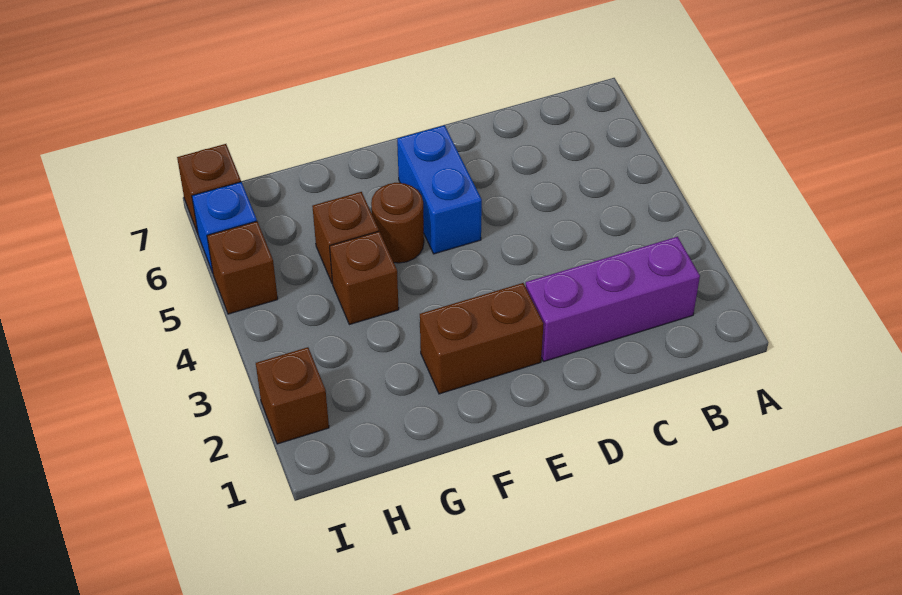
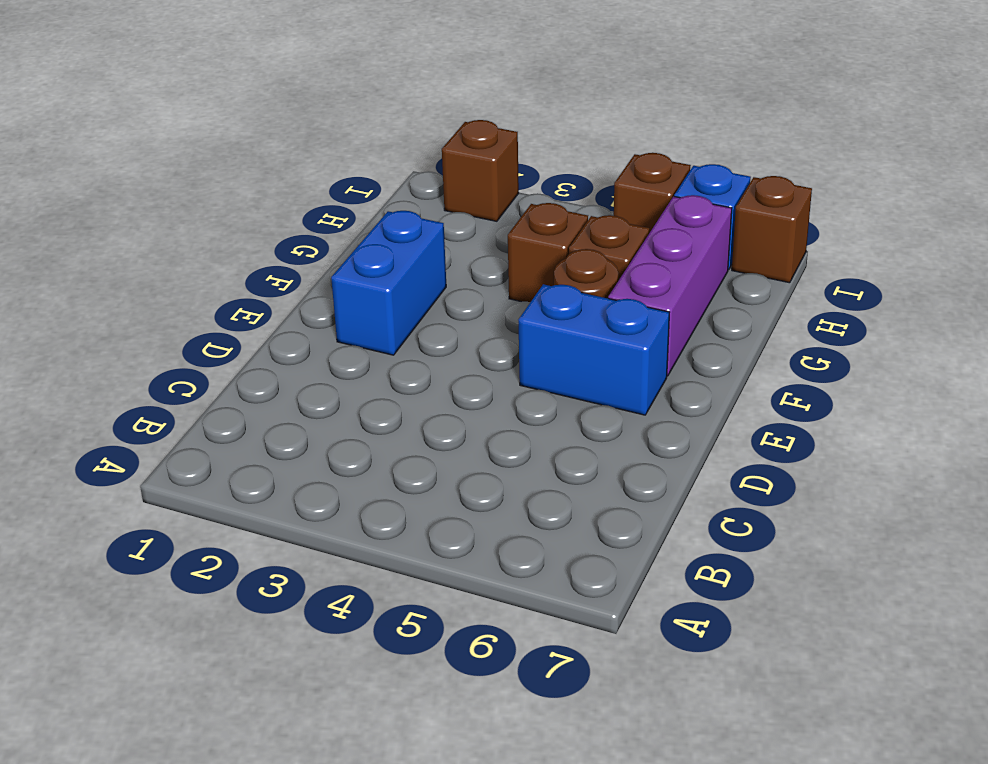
purple 1x3 brick [526,237,700,361] -> purple 1x3 brick moved to [608,195,732,376]
brown 1x2 brick [420,283,544,394] -> blue 1x2 brick [331,211,446,355]

